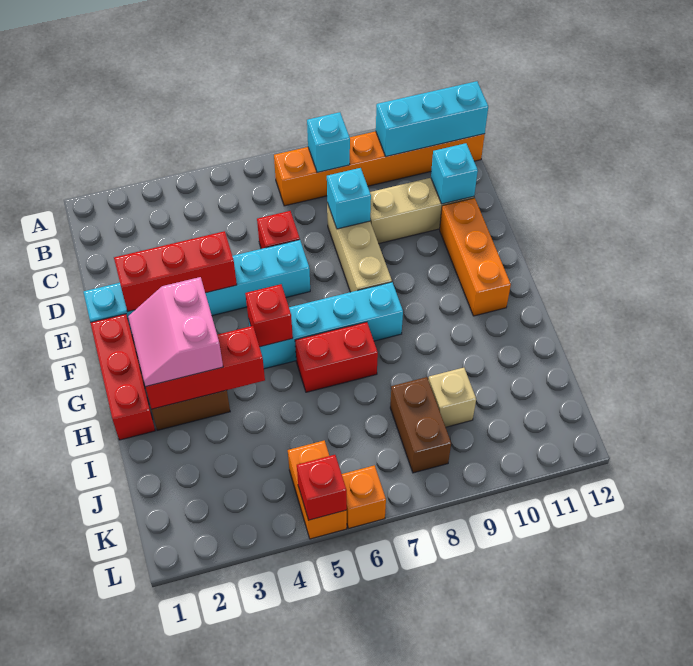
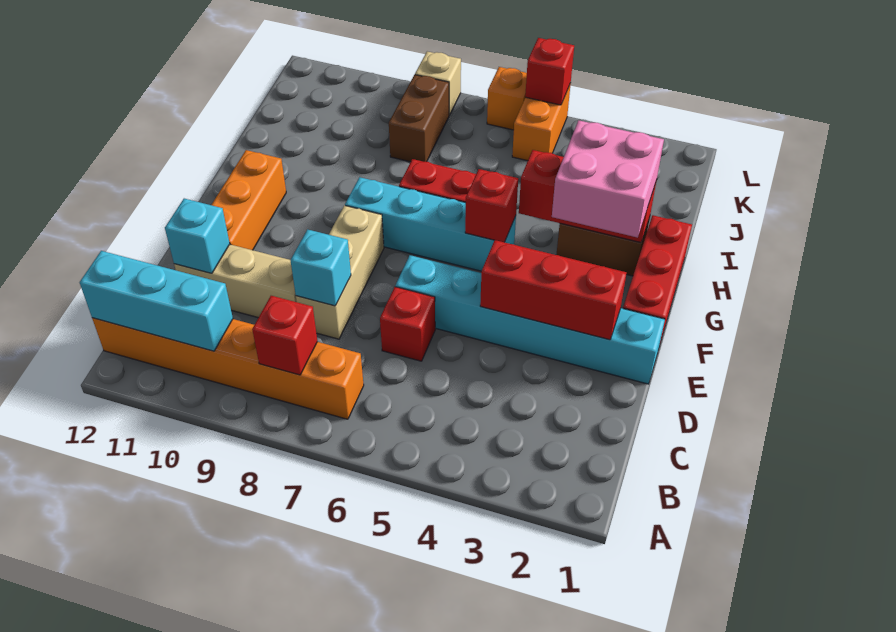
cyan 1x1 brick [307,112,350,173] -> red 1x1 brick [252,296,317,375]
pink 2x2 slope [128,277,223,386] -> pink 2x2 brick [552,120,664,238]
tan 1x1 brick [428,368,476,427] -> tan 1x1 brick moved to [415,51,461,115]

